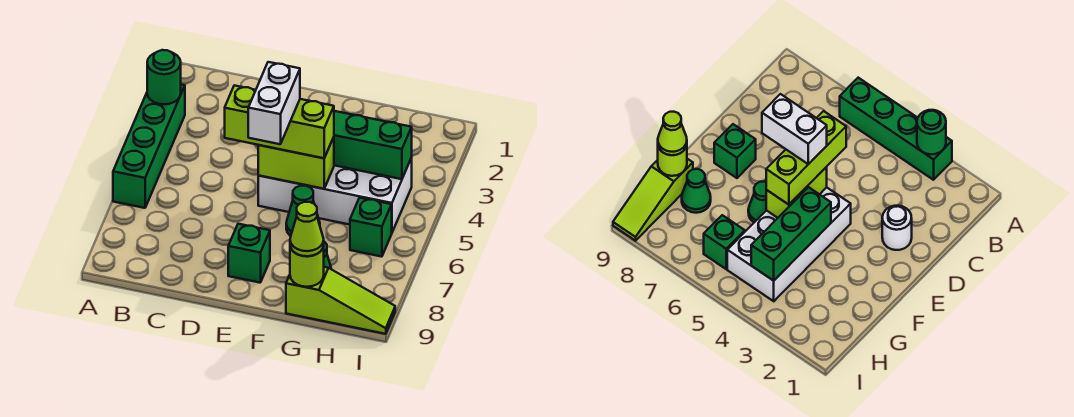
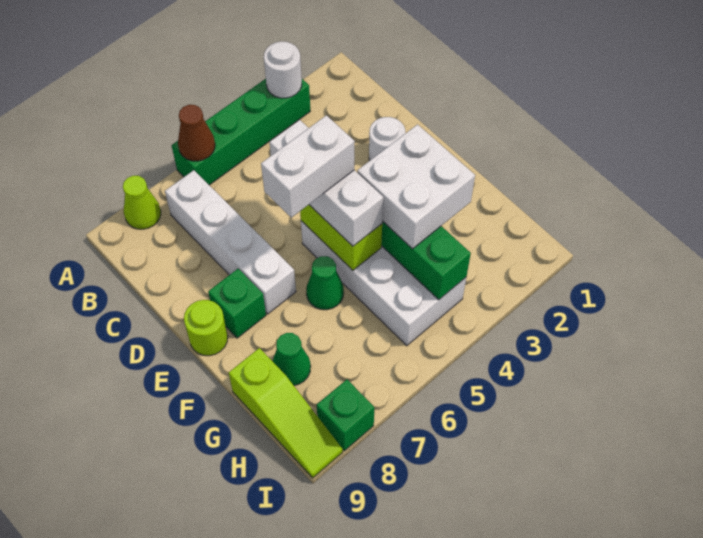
green 1x1 round brick [147,50,181,104] -> white 1x1 round brick [264,42,302,98]
none -> brown 1x1 cone [178,105,215,161]
none -> white 1x4 brick [165,170,296,314]
lime 1x3 brick [225,85,334,158] -> white 1x3 brick [269,120,383,246]
none -> white 2x2 brick [357,124,475,249]
lime 1x1 round brick [290,246,324,287] -> lime 1x1 round brick moved to [184,300,228,356]
lime 1x1 cone [290,202,324,256] -> lime 1x1 cone moved to [123,176,161,229]
green 1x1 brick [350,198,392,257] -> green 1x1 brick moved to [317,380,374,451]

